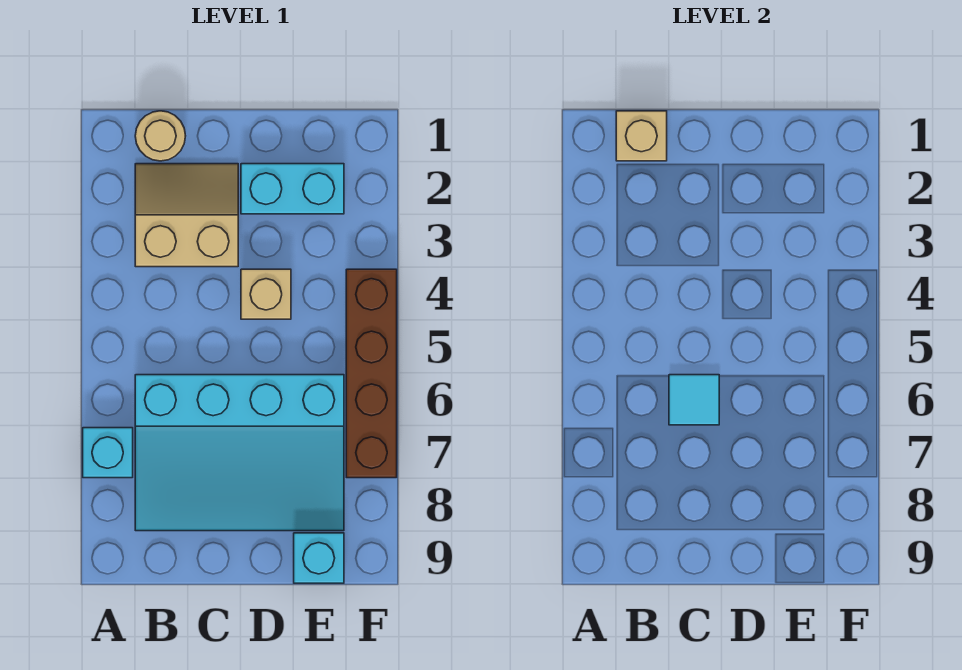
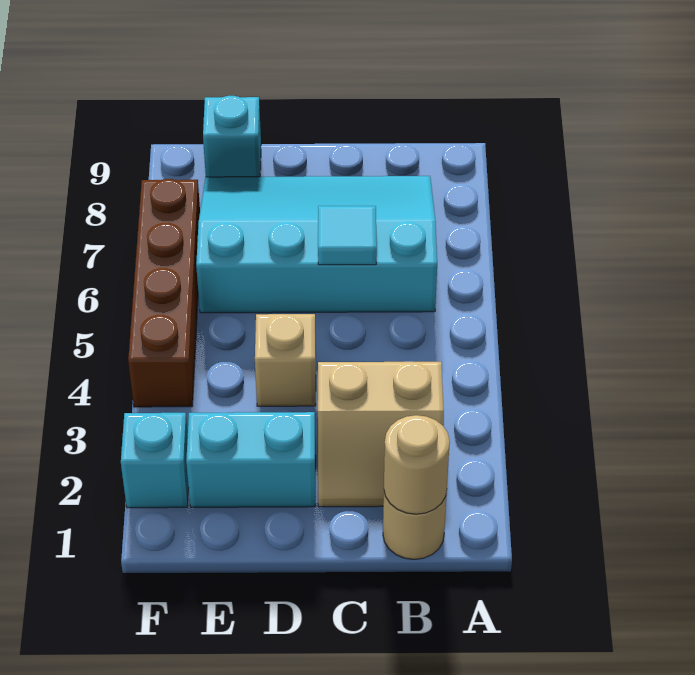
cyan 1x1 brick [83,428,133,478] -> cyan 1x1 brick moved to [121,413,189,508]
tan 1x1 brick [616,111,667,161] -> tan 1x1 round brick [384,415,450,514]

